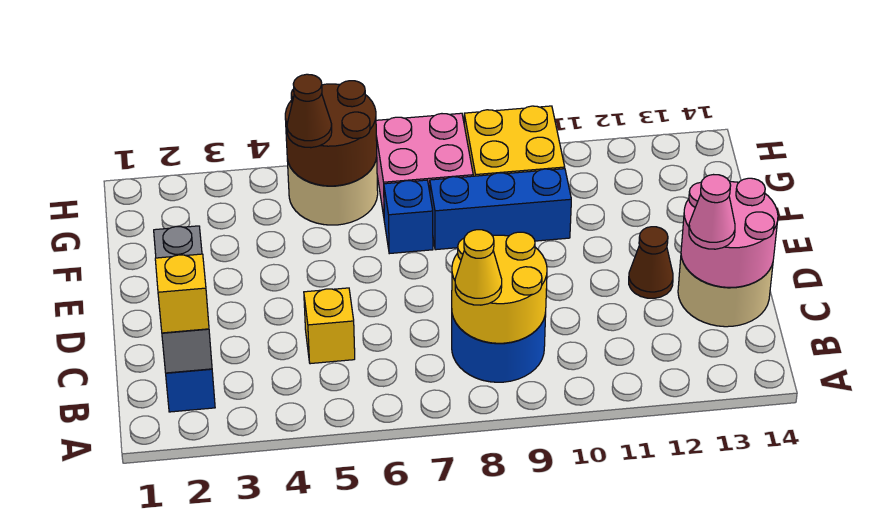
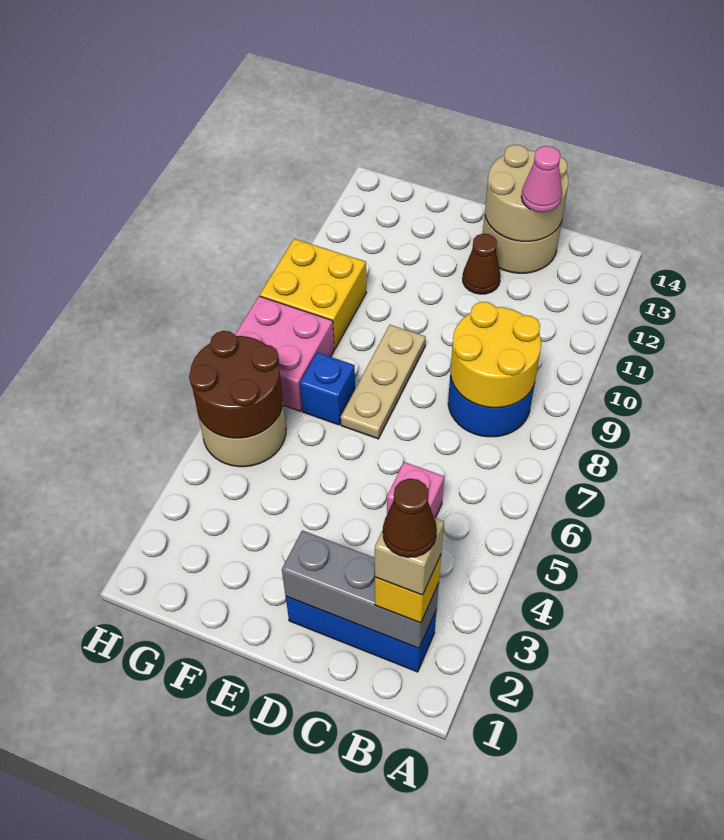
none -> tan 1x1 brick [375,518,444,595]
yellow 1x1 cone [455,230,502,305] -> none
yellow 1x1 brick [304,288,355,364] -> pink 1x1 brick [387,462,444,518]
pink 2x2 round brick [681,178,778,287] -> tan 2x2 round brick [485,145,569,241]
none -> tan 1x3 plate [341,325,426,439]
blue 1x3 brick [430,169,571,250] -> none
brown 1x1 cone [287,74,332,148] -> brown 1x1 cone moved to [383,479,437,557]

